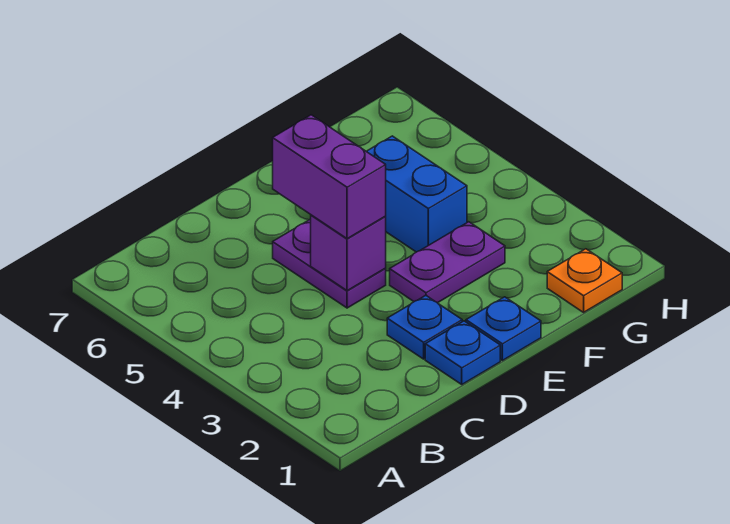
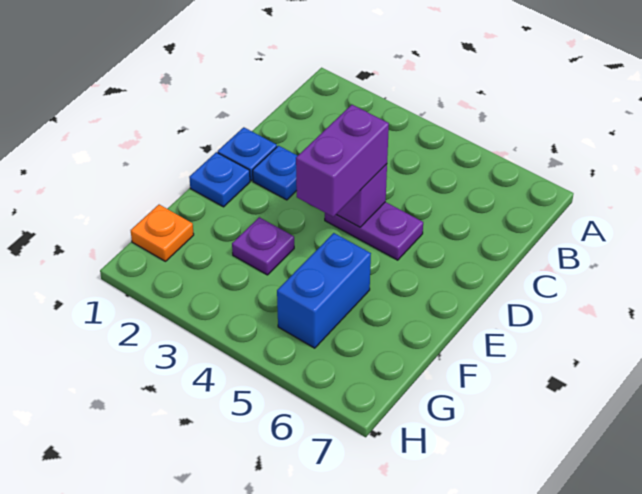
purple 1x2 brick [273,115,386,239] -> purple 1x2 brick turned to [296,105,389,217]
purple 1x2 plate [390,222,505,303] -> purple 1x1 plate [232,217,294,275]
blue 1x2 brick [366,136,467,252] -> blue 1x2 brick turned to [277,233,371,348]

